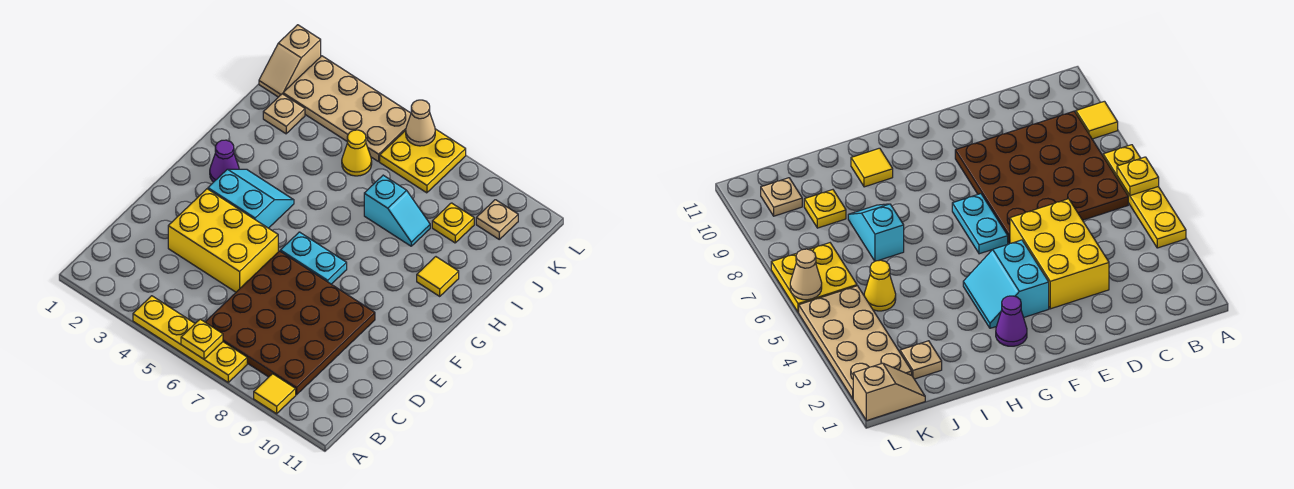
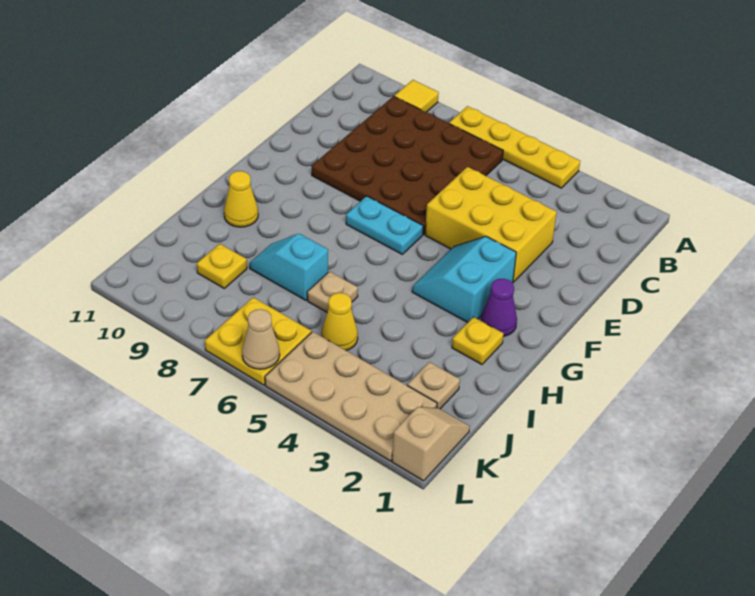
yellow 1x1 plate [181,319,223,359] -> yellow 1x1 plate moved to [452,317,504,364]
cyan 2x2 slope [208,169,294,228] -> cyan 2x2 slope turned to [412,237,516,323]
yellow 1x1 tile [417,257,459,296] -> yellow 1x1 cone [224,171,258,227]
tan 1x1 plate [476,200,518,239] -> tan 1x1 plate moved to [307,272,358,312]

